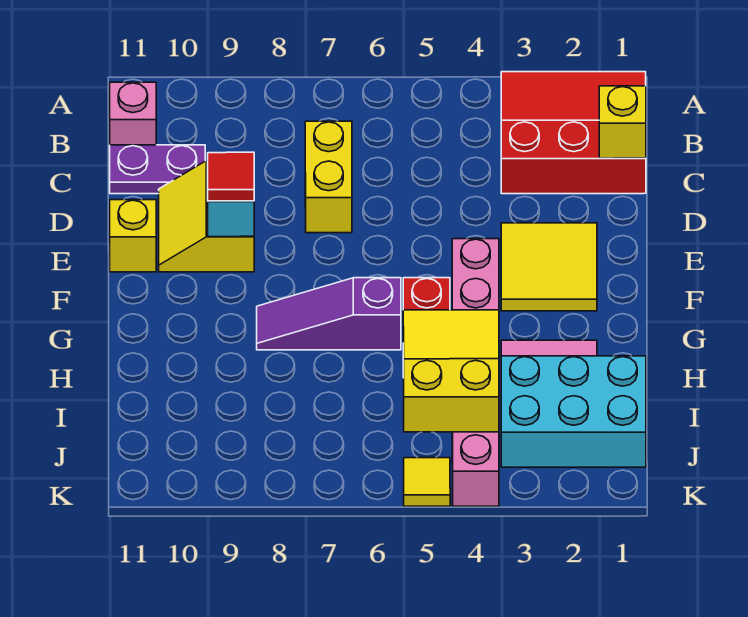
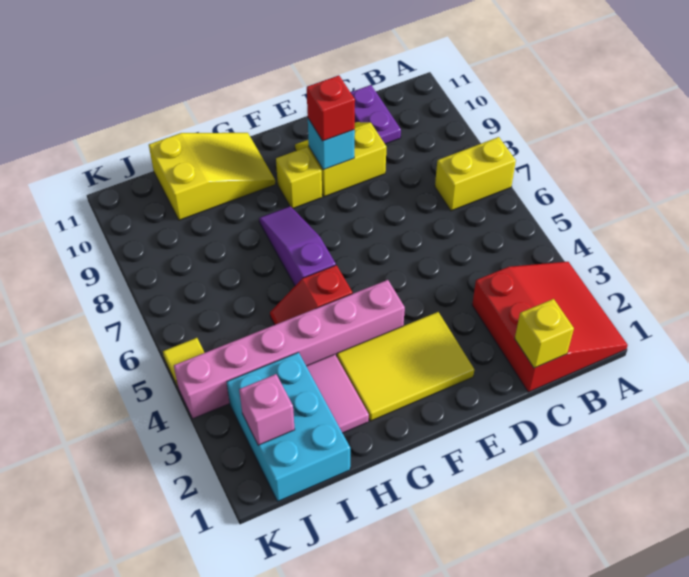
pink 1x1 brick [110,82,156,145] -> pink 1x1 brick moved to [239,374,295,445]
yellow 1x2 brick [305,121,352,233] -> yellow 1x2 brick moved to [435,137,516,211]
yellow 2x2 tile [501,223,597,311] -> yellow 2x3 tile [337,312,474,421]
red 1x1 tile [208,152,254,201] -> red 1x1 brick [307,75,355,141]
yellow 1x1 brick [110,200,156,272] -> yellow 1x1 brick moved to [276,147,322,208]
yellow 2x3 slope [403,310,499,432] -> yellow 2x3 slope moved to [149,133,275,220]

